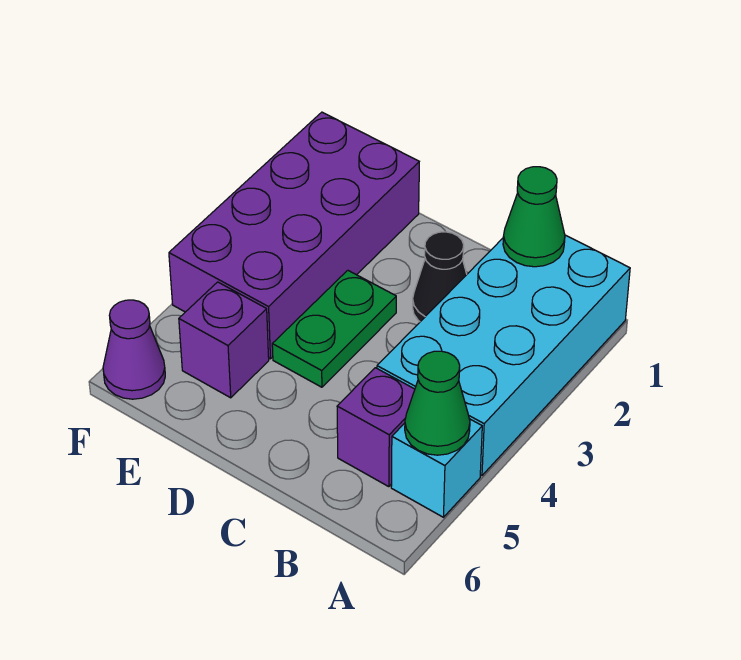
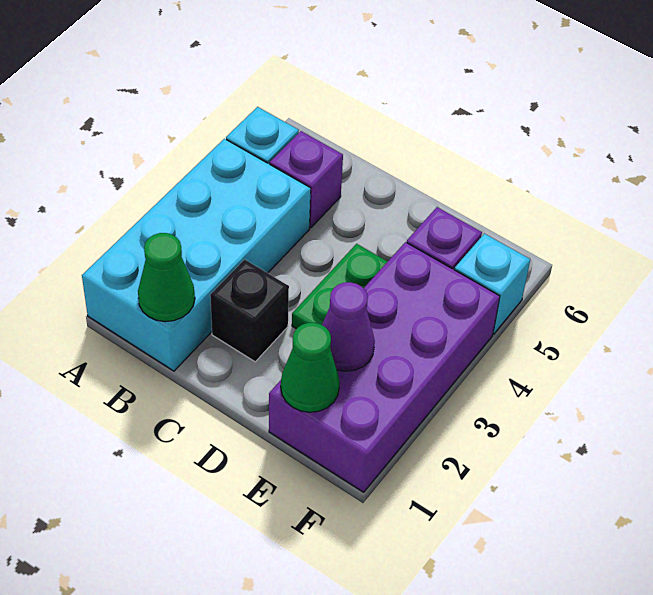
green 1x1 cone [405,351,470,455] -> green 1x1 cone moved to [281,323,340,412]
black 1x1 cone [413,232,467,322] -> black 1x1 brick [210,259,289,362]
none -> cyan 1x1 brick [454,234,530,334]
purple 1x1 cone [103,300,165,399] -> purple 1x1 cone moved to [322,282,375,371]

